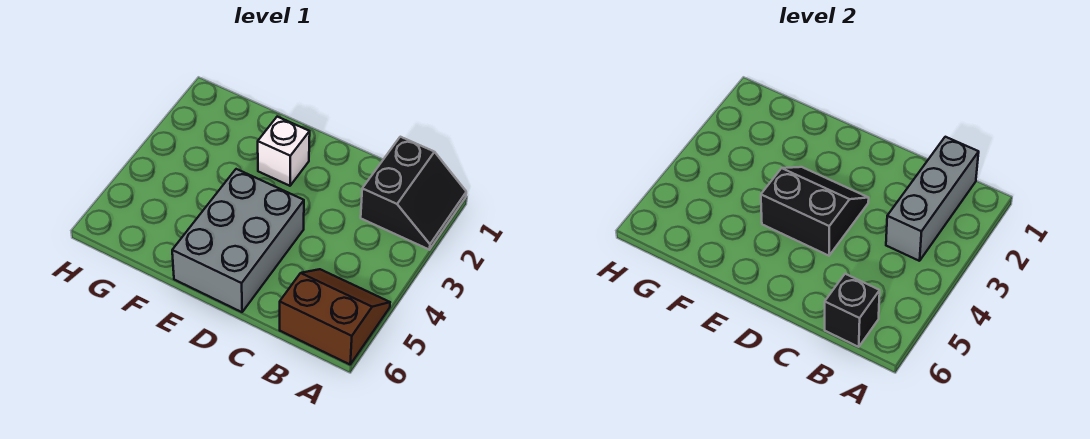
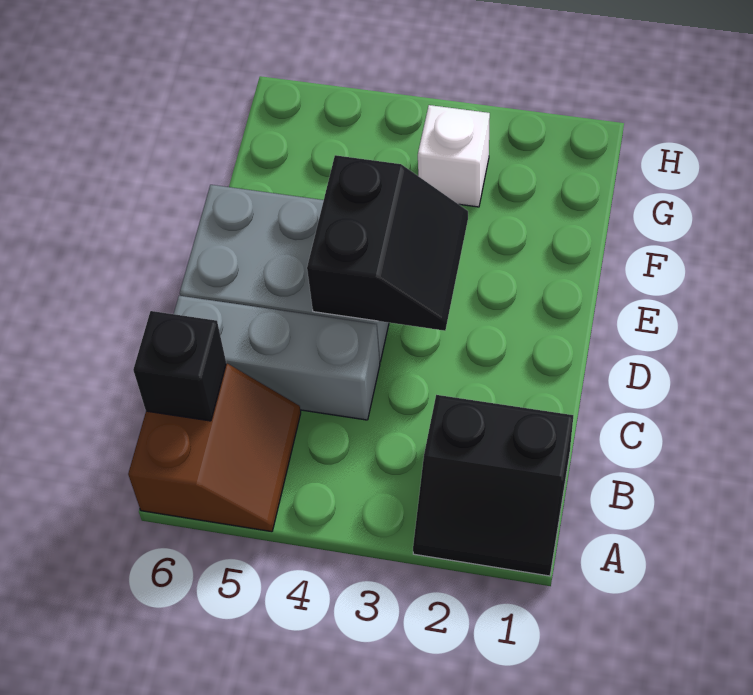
grey 1x3 brick [886,137,979,261] -> grey 1x3 brick moved to [174,296,380,420]
white 1x1 brick [258,117,310,186] -> white 1x1 brick moved to [418,105,490,207]

